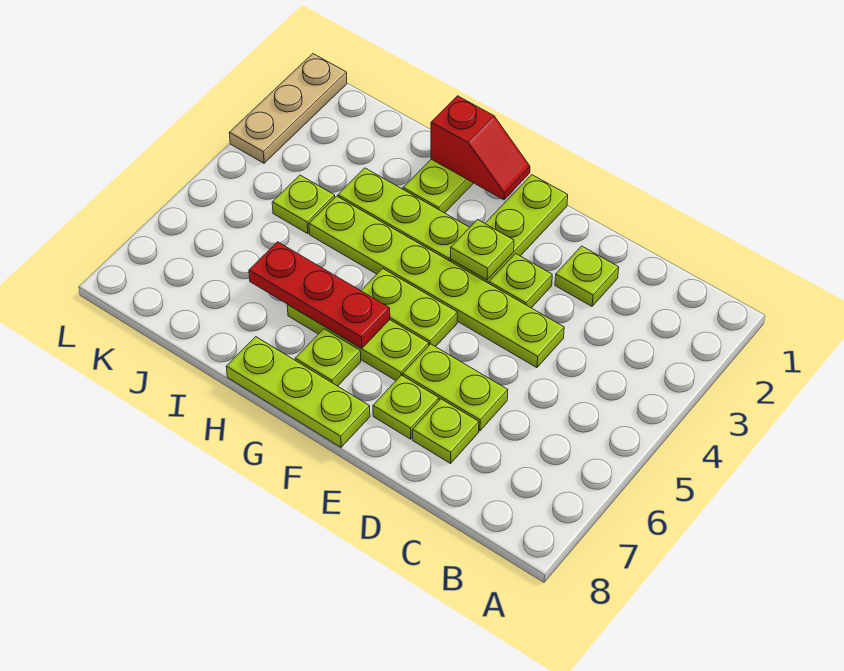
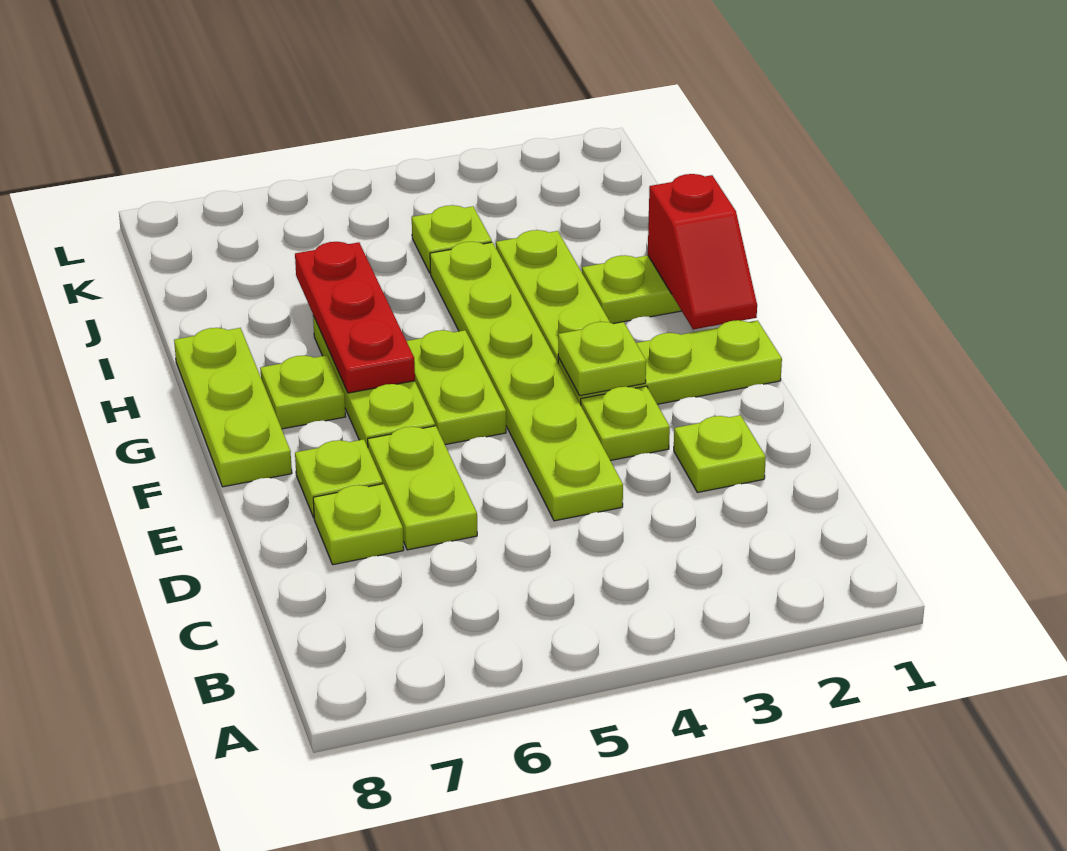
tan 1x3 plate [229,54,347,163] -> none

